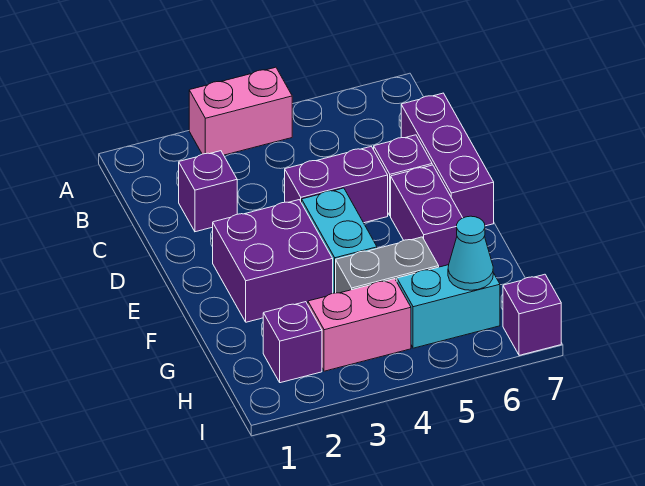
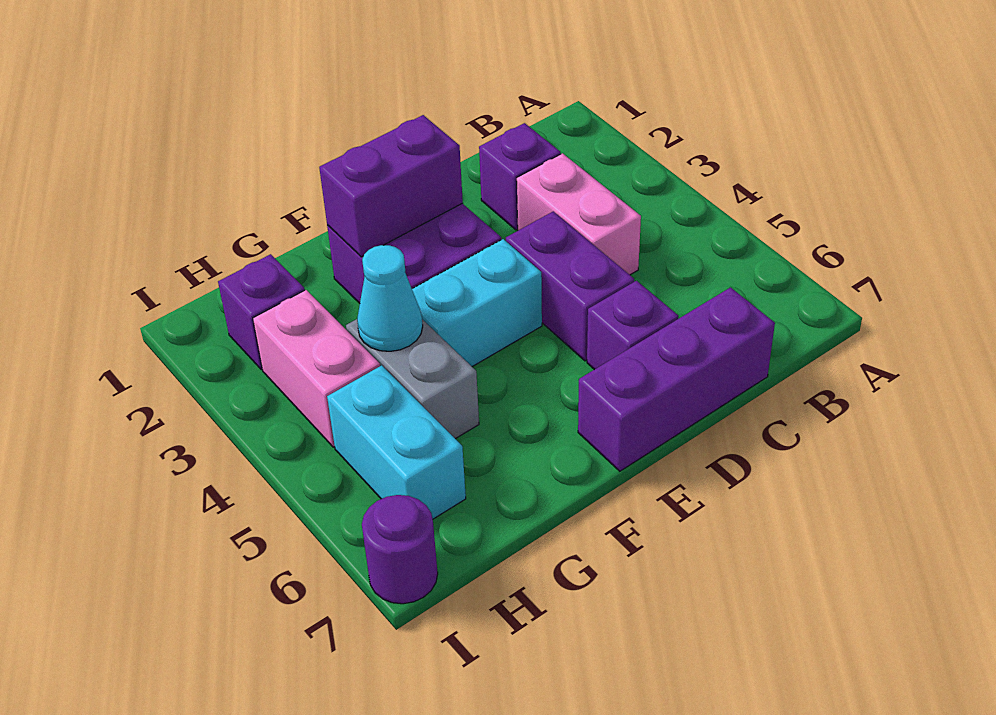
pink 1x2 brick [189,67,292,155] -> pink 1x2 brick moved to [517,153,641,275]
purple 1x2 brick [391,165,462,267] -> purple 1x2 brick moved to [319,115,463,257]
cyan 1x1 cone [448,216,493,290] -> cyan 1x1 cone moved to [357,245,423,351]
purple 1x1 brick [503,274,561,355] -> purple 1x1 round brick [362,495,438,604]

